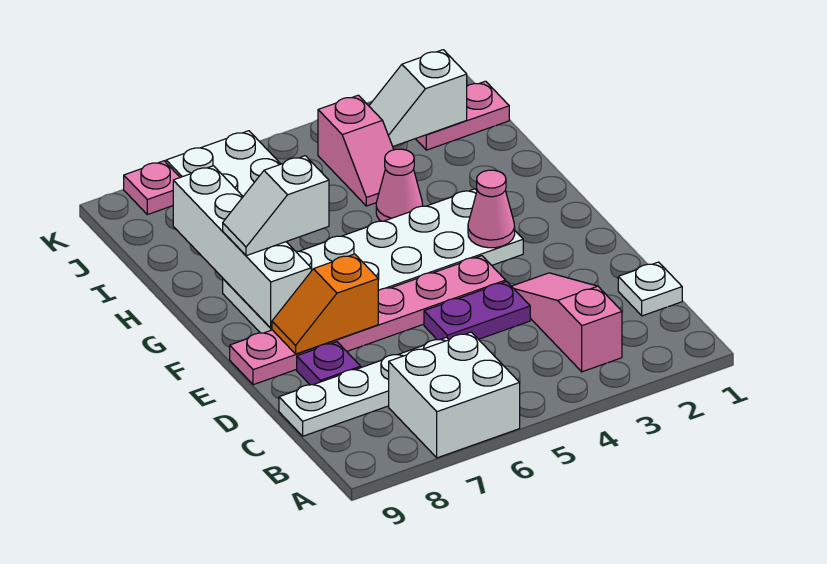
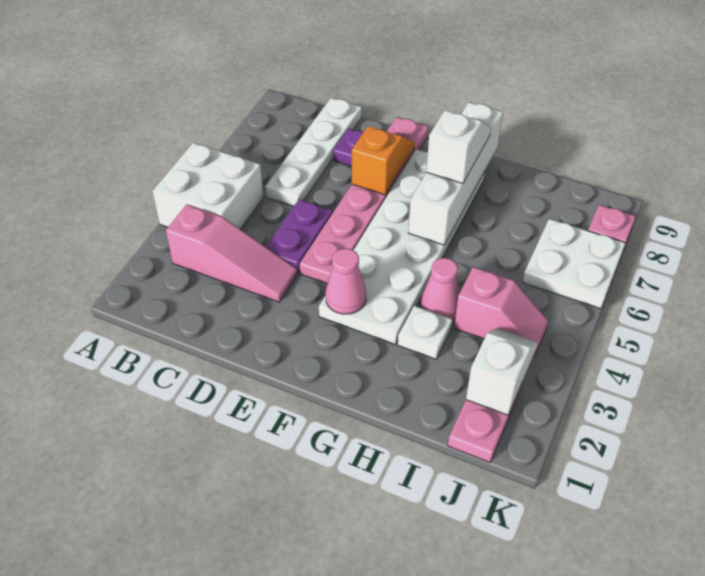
white 2x2 brick [389,332,520,458] -> white 2x2 brick moved to [152,143,264,229]
white 1x1 plate [618,262,682,316] -> white 1x1 plate moved to [398,306,453,359]
white 1x4 brick [173,166,311,328] -> white 1x4 brick turned to [408,102,503,245]
pink 1x2 slope [318,95,394,206] -> pink 1x2 slope turned to [454,267,548,357]

